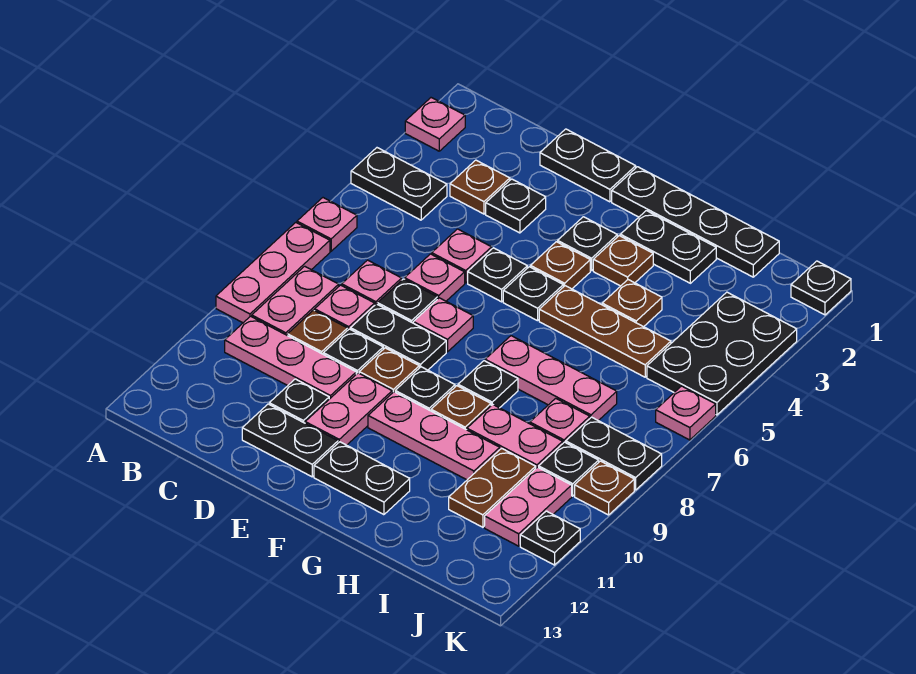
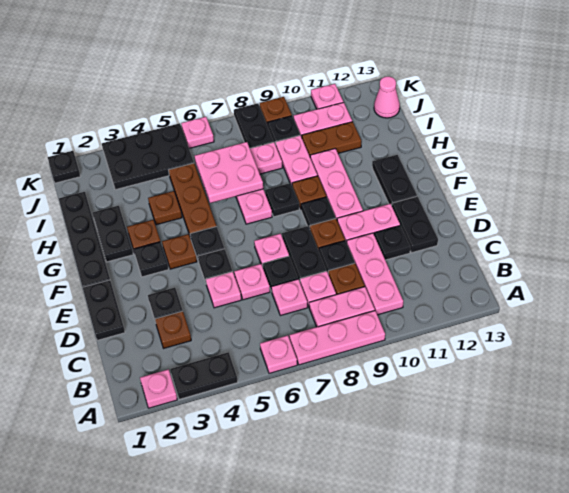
black 1x2 plate [351,148,447,220] -> black 1x2 plate turned to [170,352,238,399]
none -> pink 2x2 plate [195,142,263,203]
none -> pink 1x1 cone [374,77,400,118]
black 1x1 plate [520,511,580,565] -> pink 1x1 plate [311,84,343,109]

